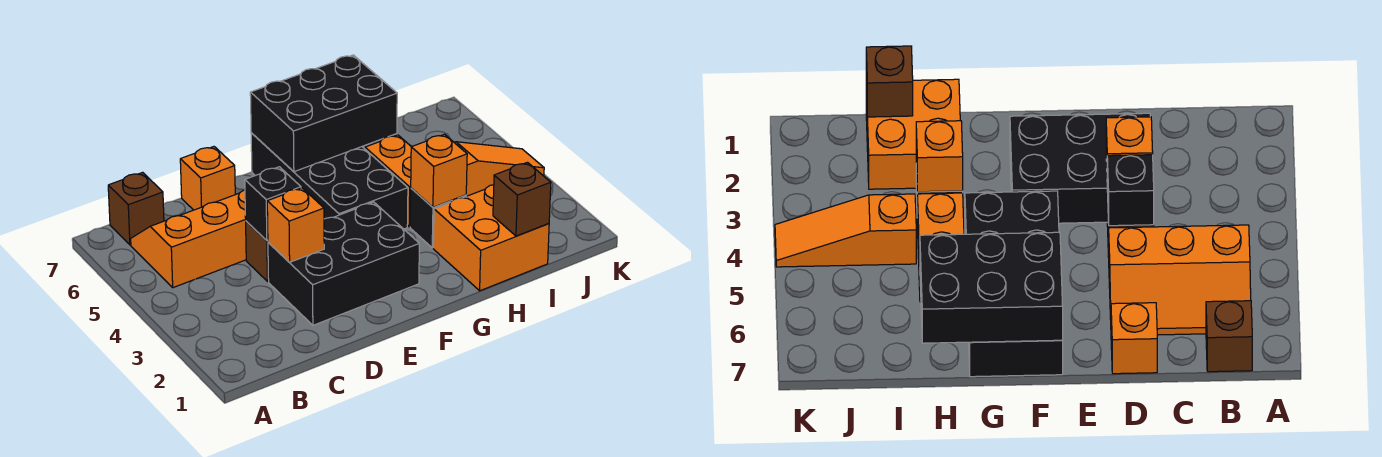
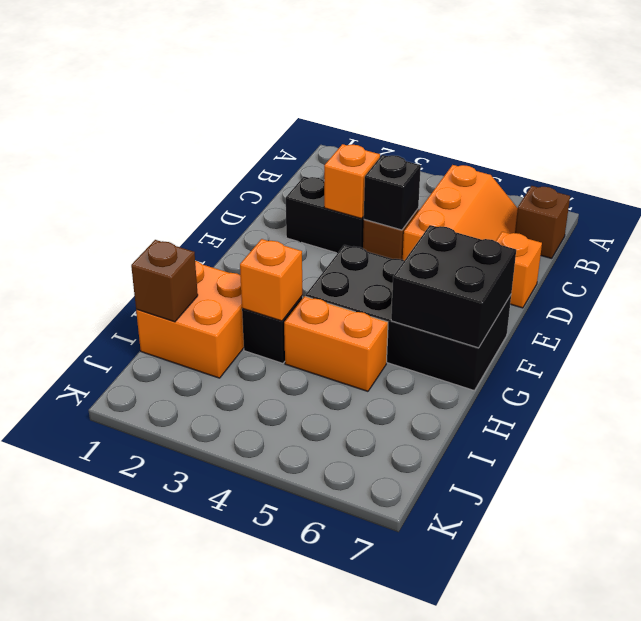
black 2x3 brick [268,202,419,325] -> black 1x2 brick [286,177,364,253]
black 2x3 brick [250,55,397,172] -> black 2x2 brick [391,225,516,348]
orange 1x3 slope [454,142,544,196] -> none

